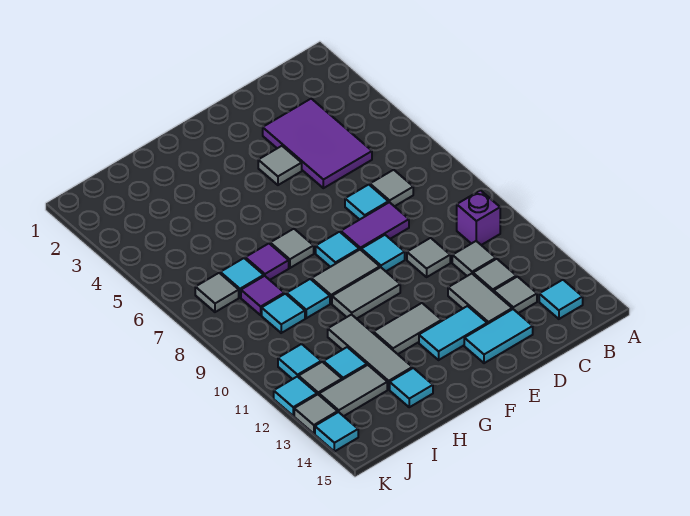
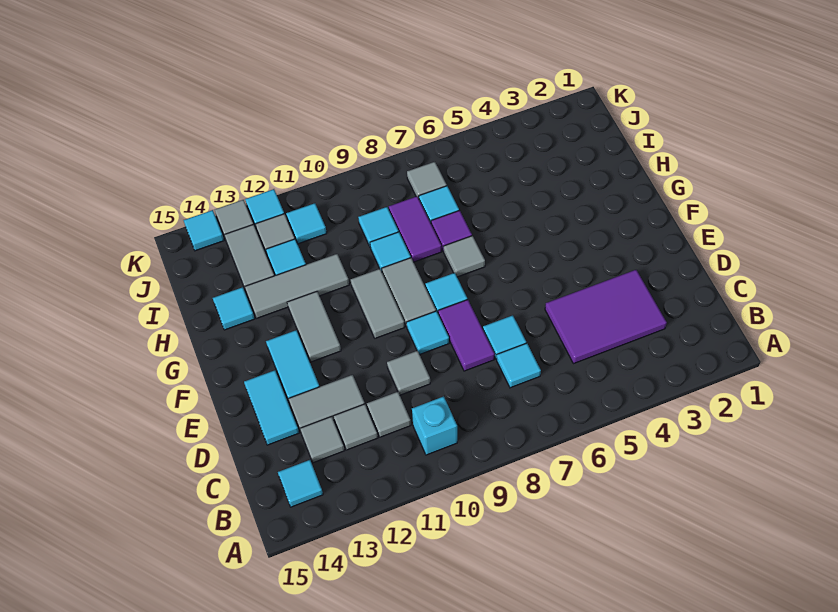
purple 1x1 brick [457,190,500,245] -> cyan 1x1 brick [412,396,457,455]
grey 1x1 tile [370,170,413,207] -> cyan 1x1 tile [497,343,541,388]
grey 1x1 tile [258,146,302,185] -> none
purple 1x1 tile [241,276,284,315] -> purple 1x2 tile [389,196,442,262]

